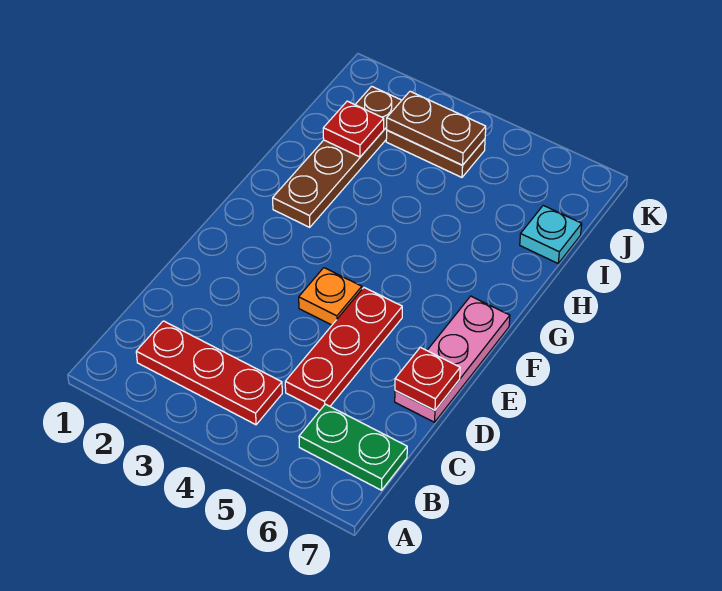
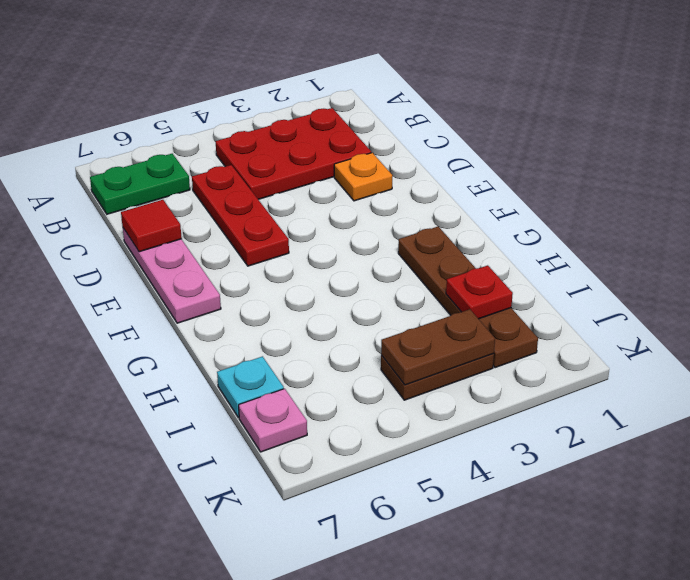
red 1x3 plate [136,321,282,425] -> red 2x3 plate [216,108,371,199]
red 1x1 plate [395,347,460,410] -> red 1x1 tile [121,200,182,252]
orange 1x1 plate [299,268,362,325] -> orange 1x1 plate moved to [334,153,392,201]
none -> pink 1x1 plate [239,389,307,452]

